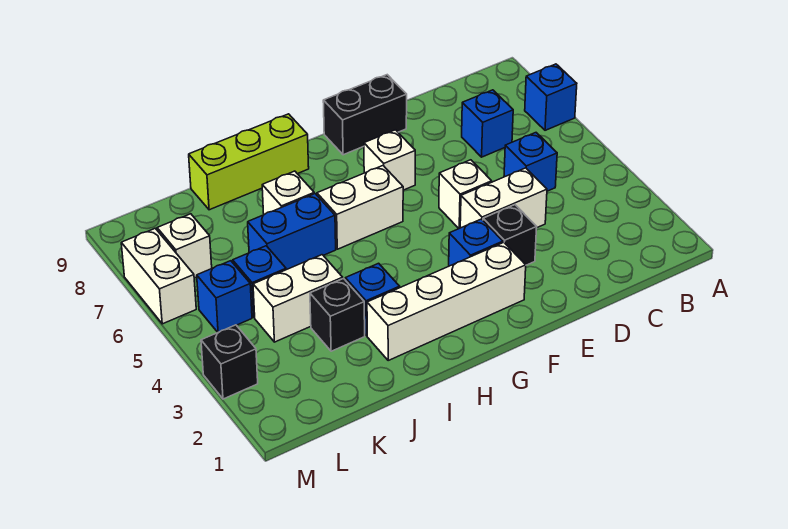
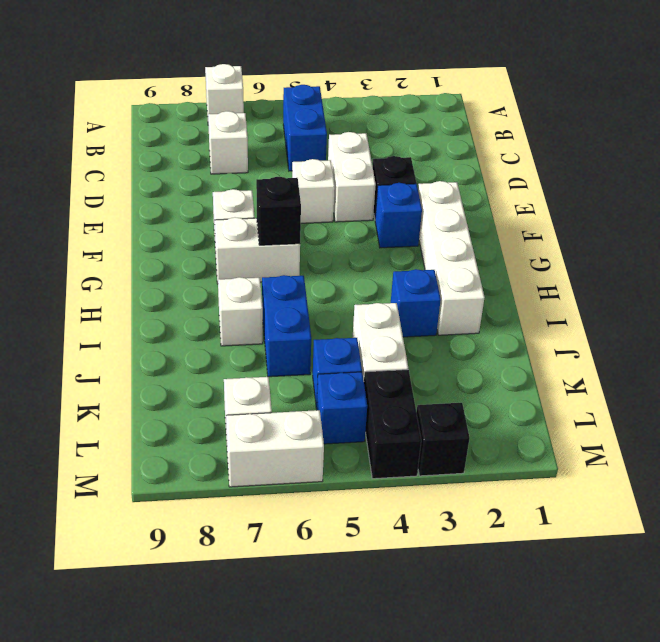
blue 1x1 brick [525,64,577,130] -> white 1x1 brick [205,64,244,116]
blue 1x1 brick [504,133,557,191] -> blue 1x2 brick [283,85,327,171]
blue 1x1 brick [462,90,513,157] -> white 1x1 brick [208,111,248,174]
black 1x2 brick [323,75,407,155] -> black 1x2 brick moved to [364,370,421,479]
white 1x2 brick [317,166,403,249] -> white 1x2 brick turned to [214,217,300,284]
lime 1x3 brick [189,114,309,210] -> none
black 1x1 brick [310,279,365,351] -> black 1x1 brick moved to [256,177,301,245]

